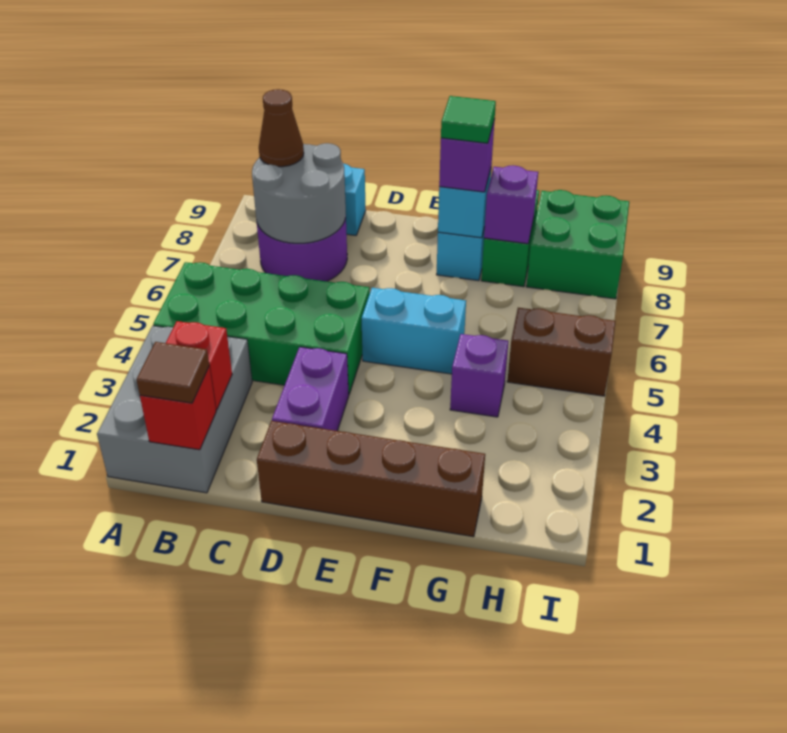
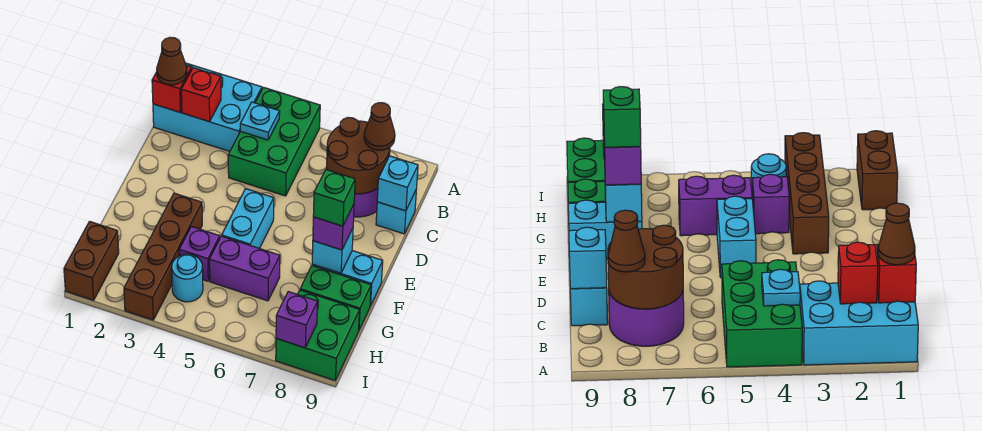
grey 2x3 brick [97,326,252,493] -> cyan 2x3 brick [153,63,262,151]
green 2x4 brick [153,262,370,394] -> green 2x3 brick [228,87,320,196]
brown 1x1 tile [136,342,209,403] -> brown 1x1 cone [157,37,187,85]
none -> cyan 1x1 plate [240,102,280,140]
grey 2x2 round brick [252,143,346,243] -> brown 2x2 round brick [327,118,390,194]
none -> cyan 1x1 brick [377,156,418,211]
brown 1x4 brick [257,421,485,537] -> brown 1x4 brick moved to [124,193,202,320]
purple 1x2 brick [272,347,349,431] -> purple 1x2 brick moved to [209,236,280,301]
green 1x1 tile [441,96,496,143] -> green 1x1 brick [313,169,355,226]
purple 1x1 brick [484,166,538,244] -> purple 1x1 brick moved to [276,292,318,348]
none -> cyan 1x1 round brick [172,254,203,302]
brown 1x2 brick [507,308,615,396] -> brown 1x2 brick moved to [64,222,119,300]

